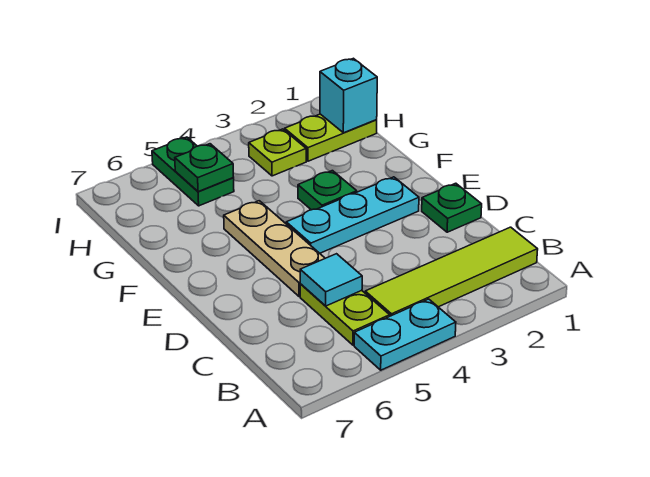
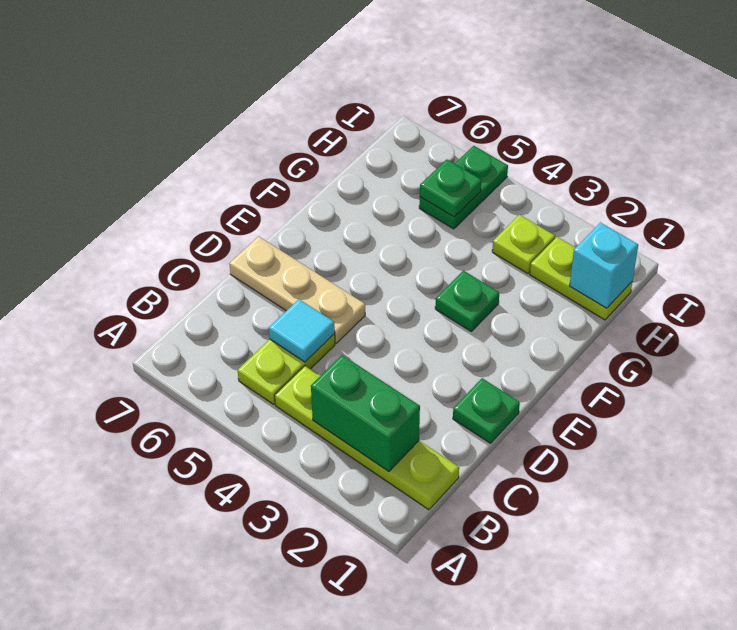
cyan 1x2 plate [354,299,456,370] -> none
lime 1x4 tile [365,227,538,316] -> lime 1x4 plate [275,365,459,510]
none -> green 1x2 brick [311,355,420,472]
tan 1x3 plate [224,201,325,297] -> tan 1x3 plate turned to [229,237,365,343]
cyan 1x3 plate [286,177,419,253] -> none

